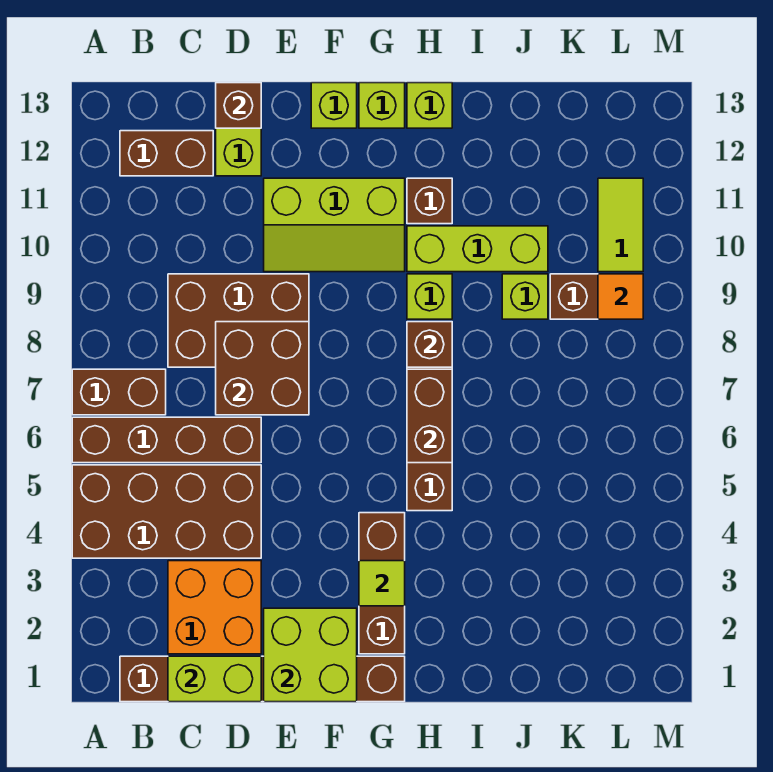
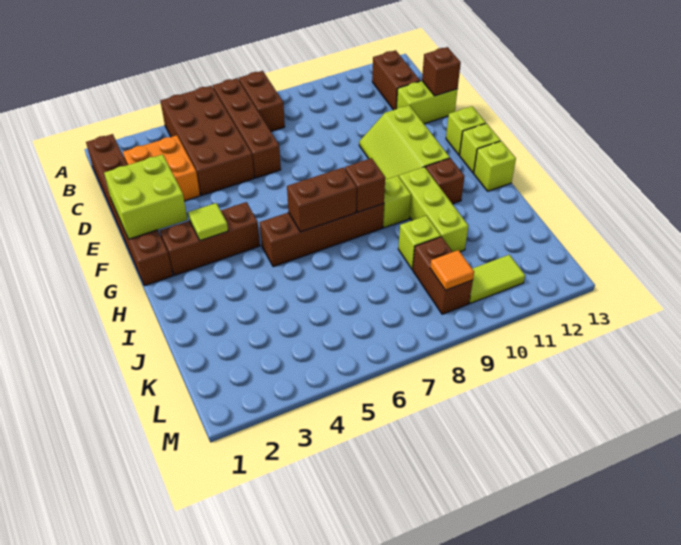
lime 1x2 brick [168,656,261,702] -> none
brown 2x3 brick [168,274,309,367] -> none
brown 2x2 brick [216,322,309,415] -> none

